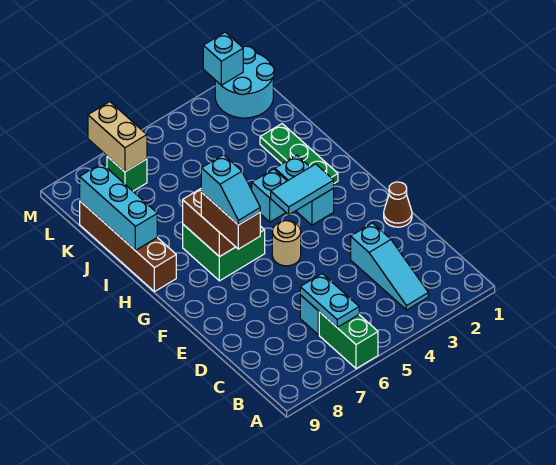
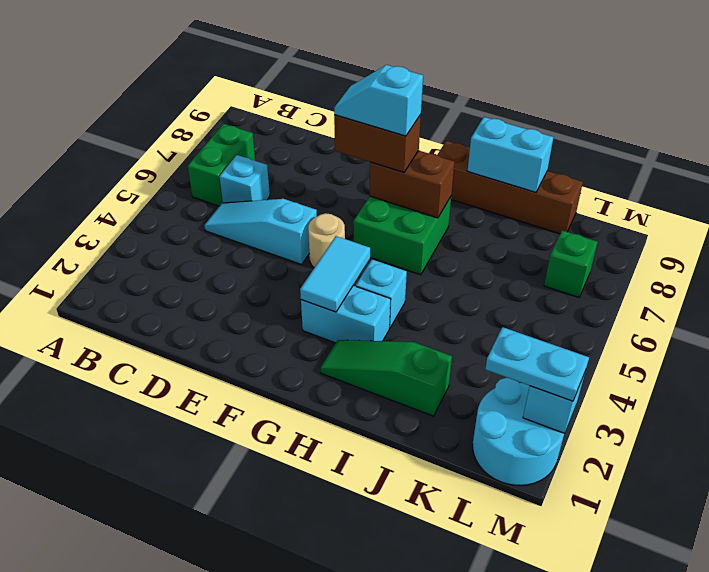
green 1x2 brick [319,312,378,369] -> green 1x2 brick turned to [188,124,255,206]
cyan 1x3 slope [351,223,428,310] -> cyan 1x3 slope moved to [204,199,317,264]
cyan 1x2 plate [300,274,359,327] -> cyan 1x2 plate moved to [485,327,589,401]
brown 1x1 cone [384,182,412,227] -> none
green 1x3 plate [260,124,338,183] -> green 1x3 slope [321,340,452,416]
cyan 1x3 brick [80,163,157,250] -> cyan 1x2 brick [467,117,553,192]
tan 1x2 brick [88,102,147,172] -> none

